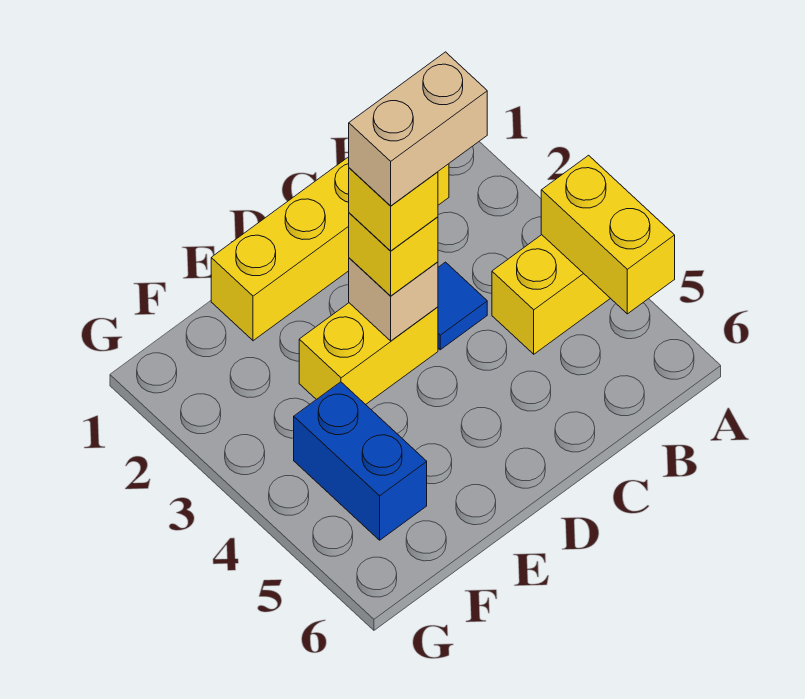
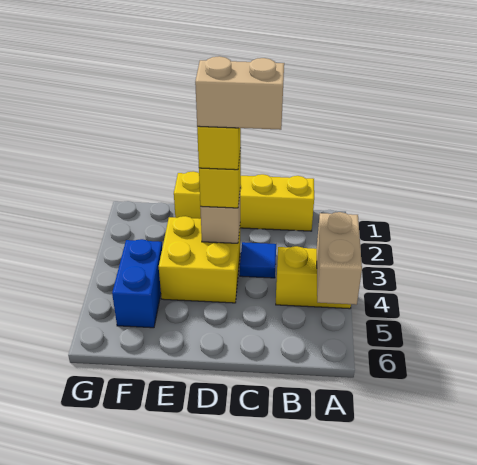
yellow 1x2 brick [541,155,675,314] -> tan 1x2 brick [317,212,362,305]
yellow 1x2 brick [299,303,438,405] -> yellow 2x2 brick [159,216,240,303]

